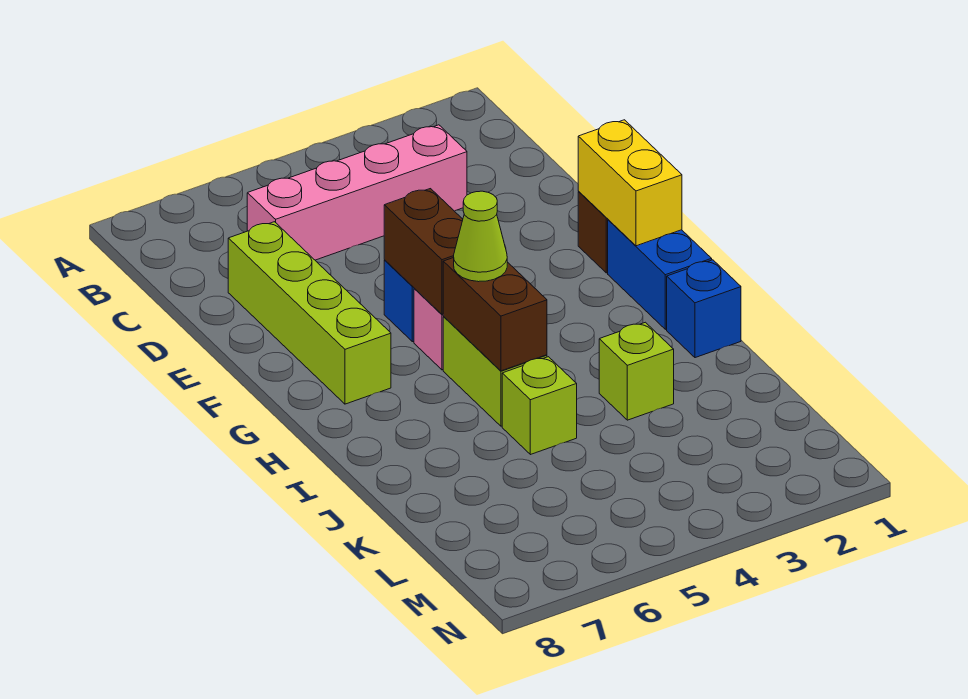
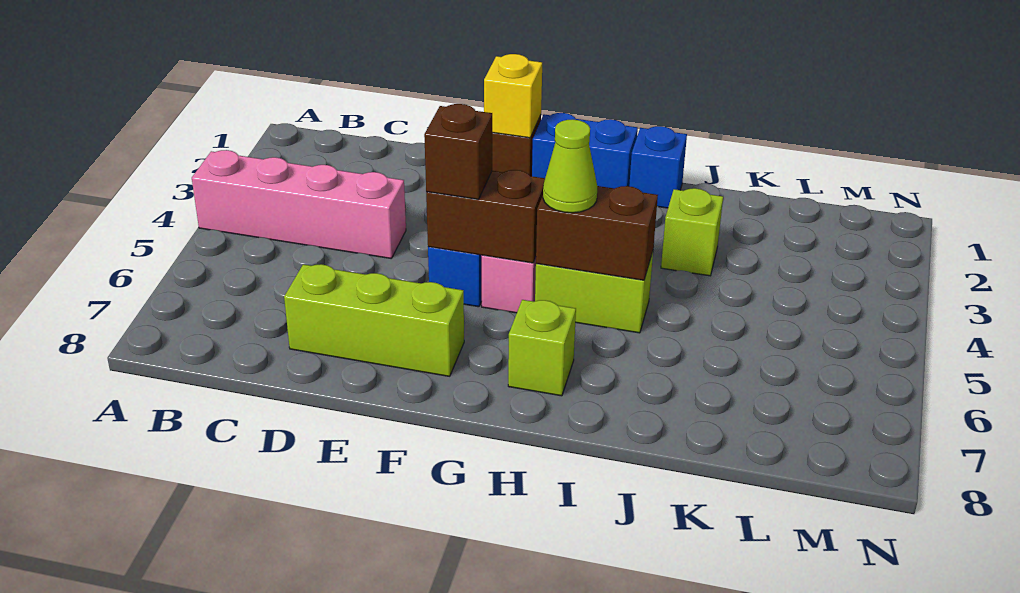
pink 1x4 brick [247,125,467,260] -> pink 1x4 brick turned to [192,150,406,258]
lime 1x4 brick [228,222,391,404] -> lime 1x3 brick [284,264,464,376]
yellow 1x2 brick [578,120,682,246] -> yellow 1x1 brick [484,54,542,138]
none -> brown 1x1 brick [424,104,492,199]
lime 1x1 brick [502,357,577,455] -> lime 1x1 brick moved to [508,300,576,396]

